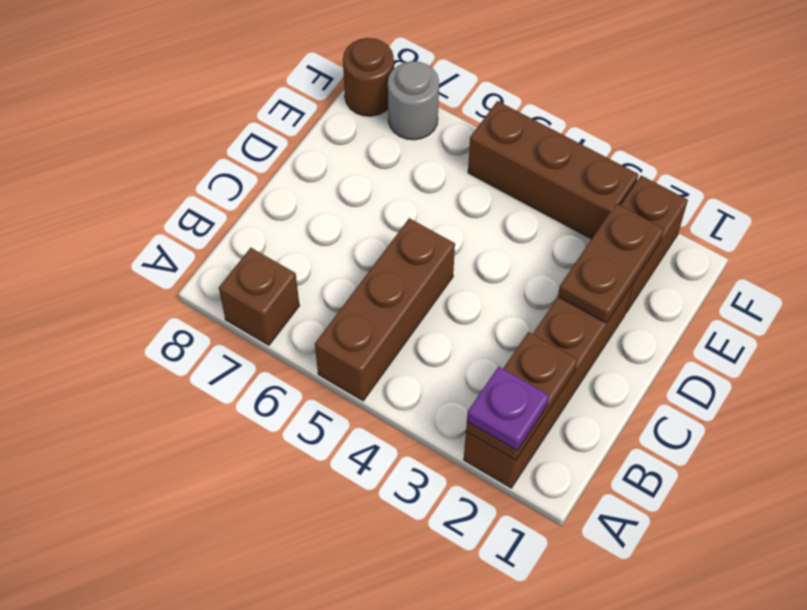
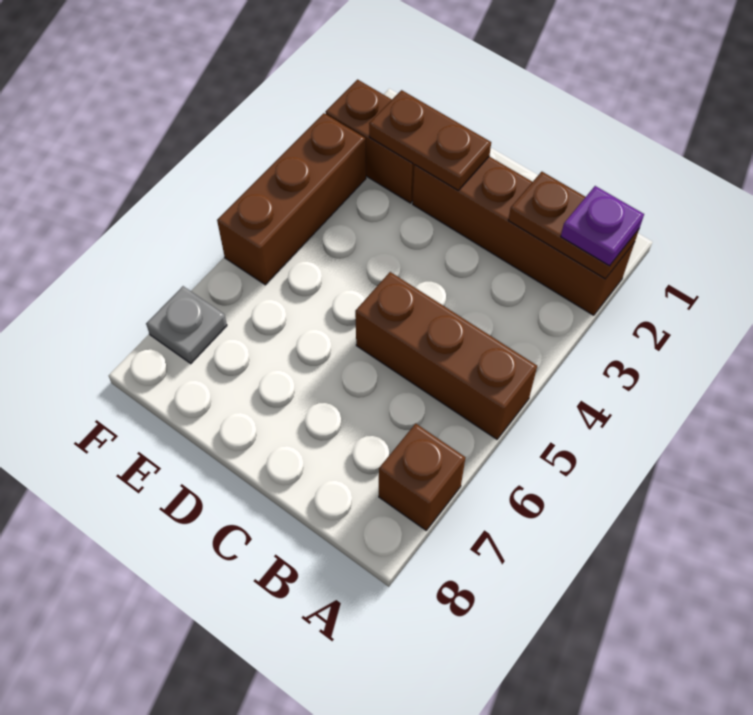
grey 1x1 round brick [388,61,439,140] -> grey 1x1 plate [146,286,227,364]
brown 1x1 round brick [343,38,394,116] -> none

